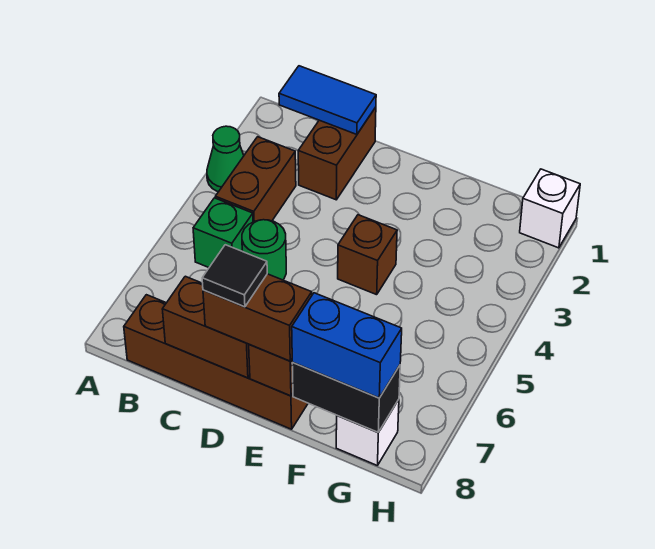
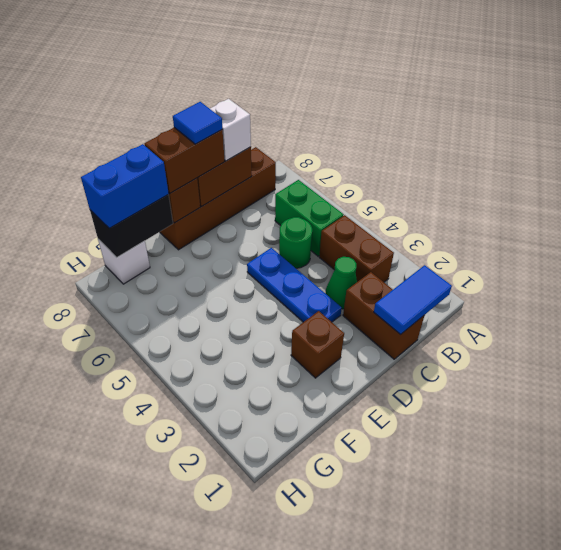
green 1x1 cone [207,126,244,192] -> green 1x1 cone moved to [326,257,357,309]
green 1x1 brick [193,198,253,267] -> green 1x2 brick [275,180,344,256]
none -> blue 1x3 plate [247,248,342,322]
black 1x1 tile [202,245,267,307] -> blue 1x1 tile [173,102,222,144]
brown 1x1 brick [338,215,397,295] -> brown 1x1 brick moved to [291,311,344,378]
white 1x1 brick [520,169,580,248] -> white 1x1 brick moved to [210,99,251,161]

